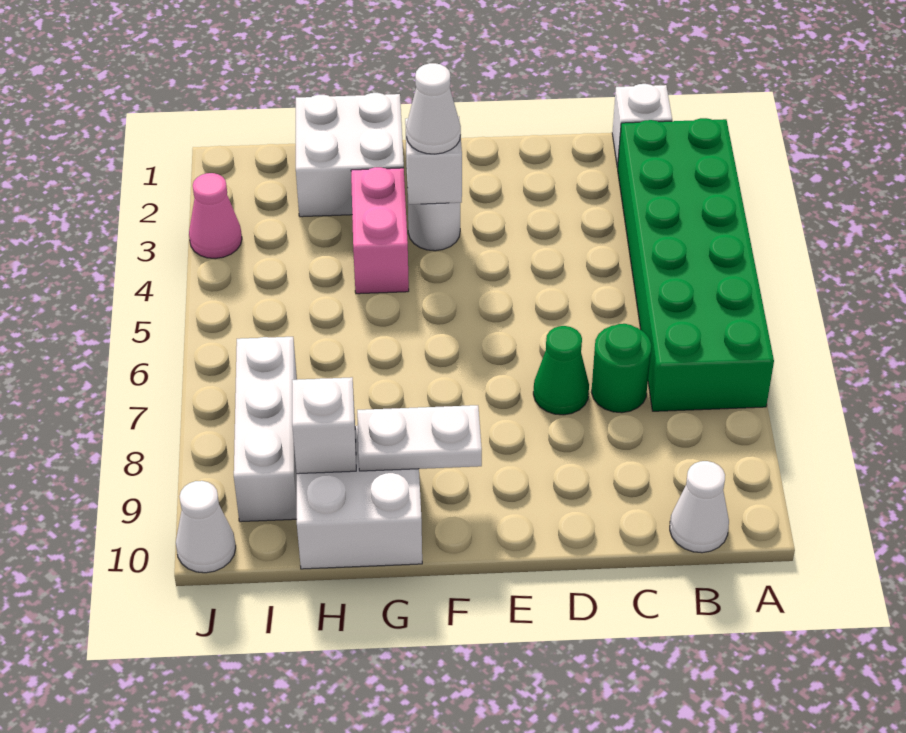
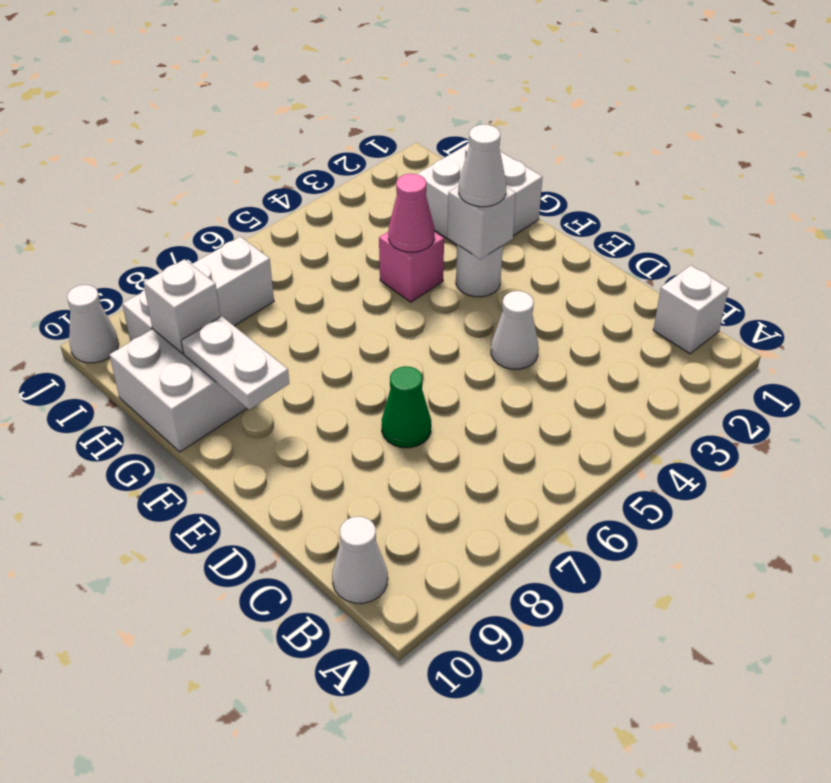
green 2x6 brick [618,118,774,411] -> none
green 1x1 round brick [591,324,651,413] -> none
none -> white 1x1 cone [491,291,539,369]
pink 1x2 brick [351,167,409,294] -> pink 1x1 brick [379,232,444,302]
pink 1x1 cone [189,173,242,259] -> pink 1x1 cone moved to [388,174,434,252]

